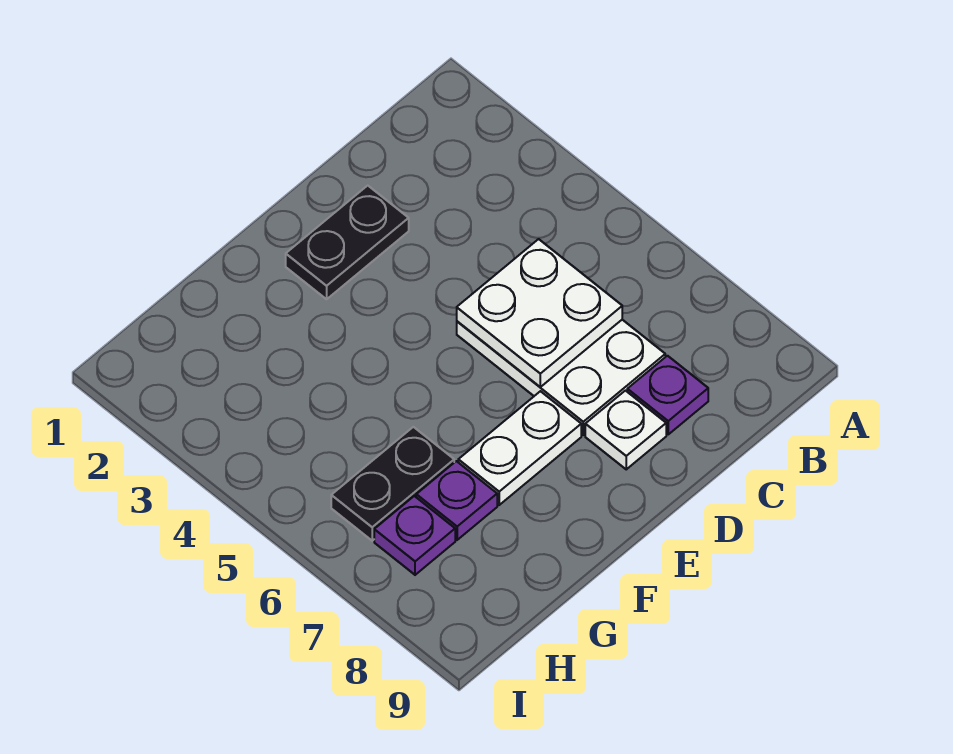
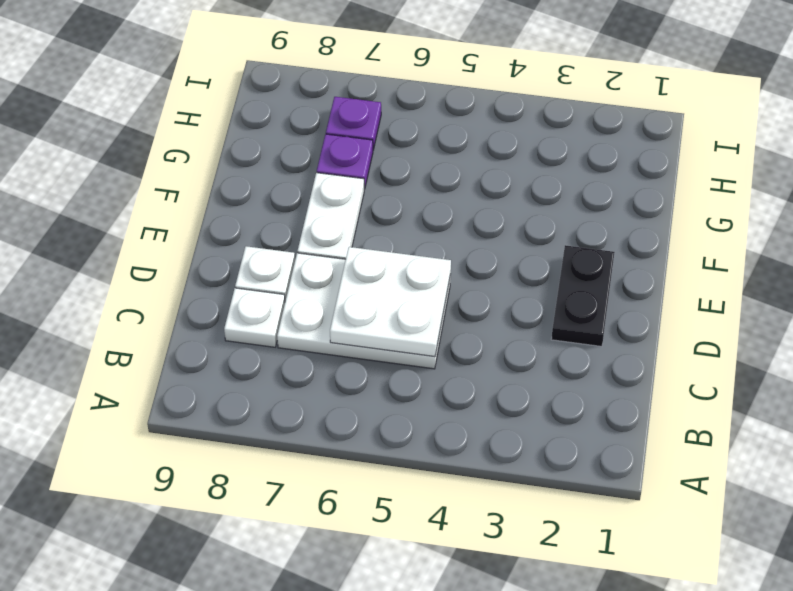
purple 1x1 plate [627,356,708,434] -> white 1x1 plate [224,288,285,347]
black 1x2 plate [331,427,454,541] -> none

